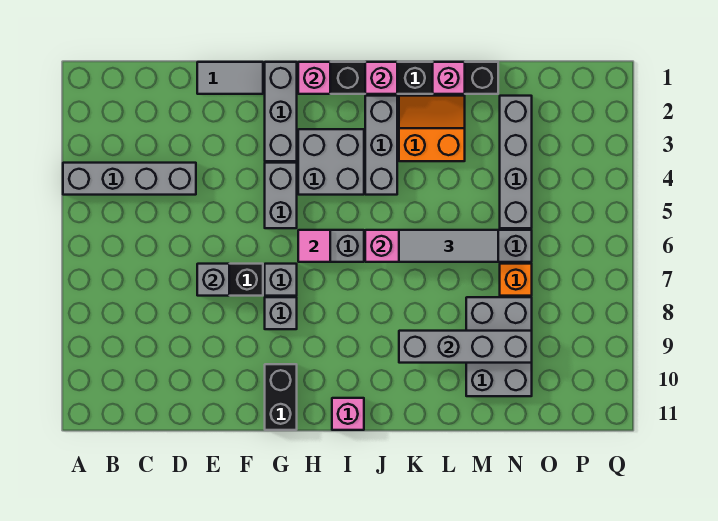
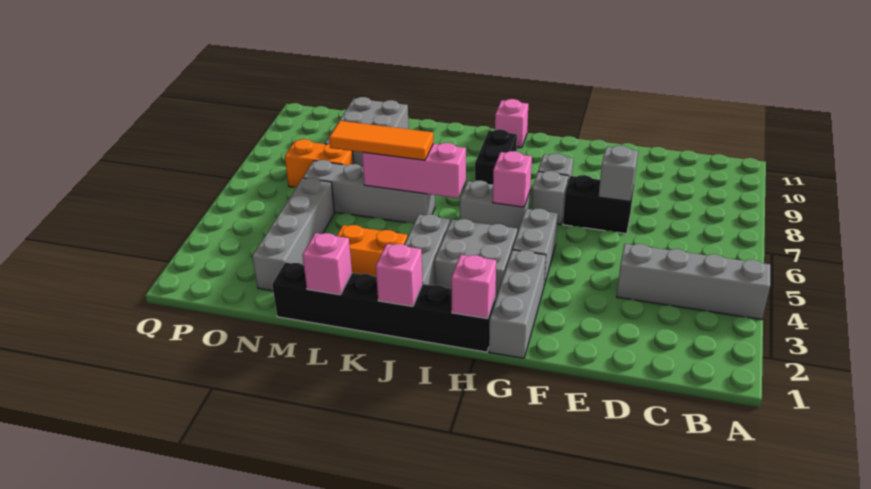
grey 1x2 tile [197,62,263,94] -> none
black 1x2 brick [265,364,297,430] -> black 1x2 brick moved to [475,129,517,184]
pink 1x1 tile [298,230,330,262] -> pink 1x1 brick [493,151,532,207]
grey 1x3 tile [399,230,498,262] -> orange 1x3 tile [329,121,433,160]
grey 1x4 brick [399,331,532,363] -> none
orange 1x1 brick [500,264,532,296] -> orange 1x2 brick [285,139,353,187]

